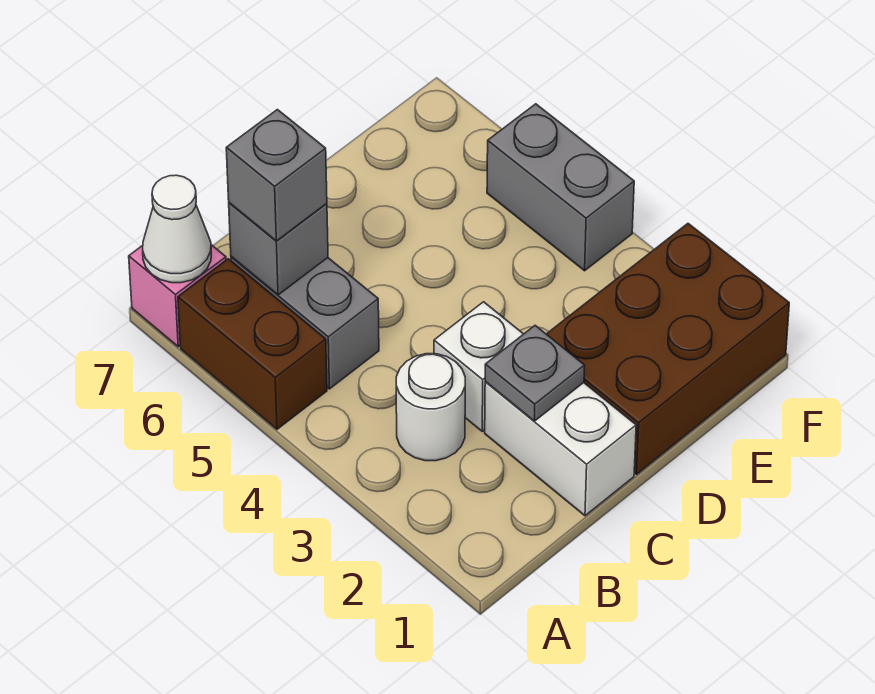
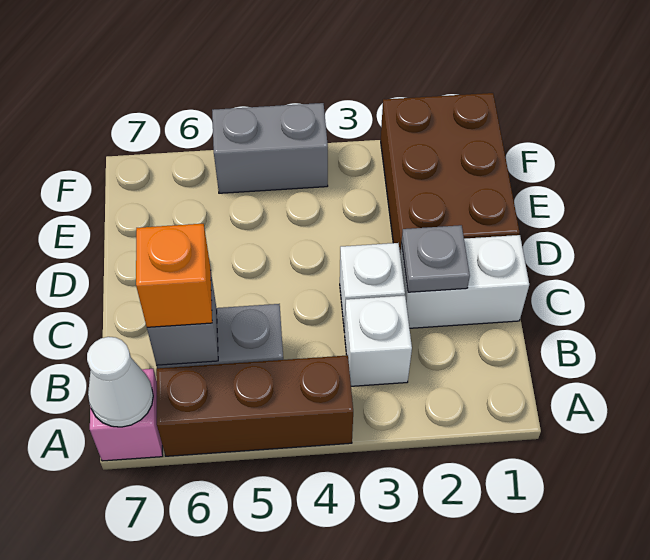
brown 1x2 brick [178,259,327,429] -> brown 1x3 brick [156,355,353,456]
white 1x1 round brick [396,354,465,461] -> white 1x1 brick [345,296,412,386]
grey 1x1 brick [226,110,327,241] -> orange 1x1 brick [136,224,212,327]

